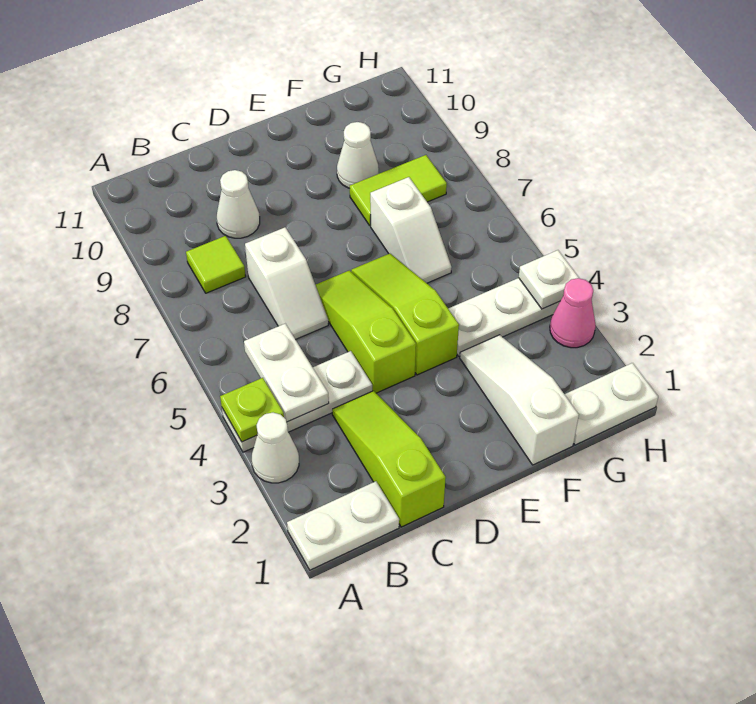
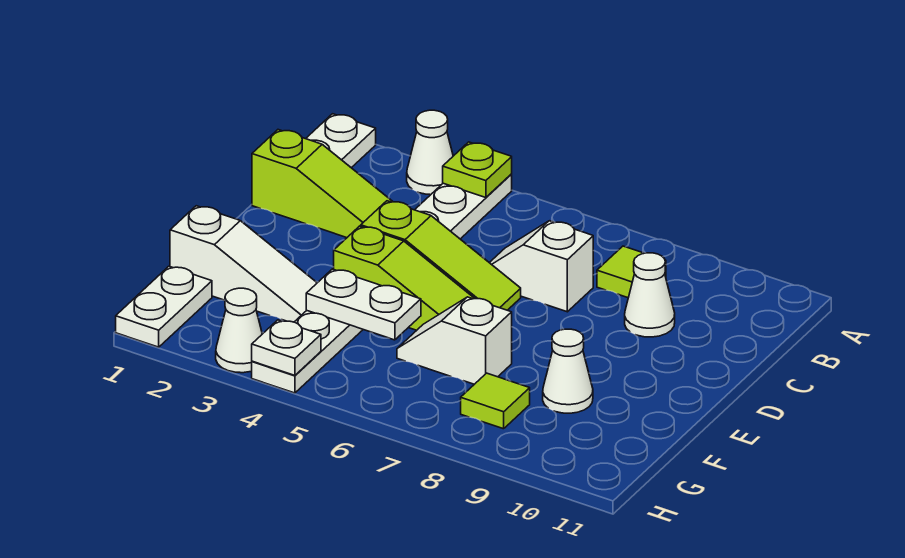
white 1x2 plate [244,324,329,422] -> white 1x2 plate moved to [306,269,421,340]
lime 1x2 tile [350,155,447,226] -> lime 1x1 tile [461,373,530,429]
pink 1x1 cone [550,278,596,348] -> white 1x1 cone [216,288,262,373]

